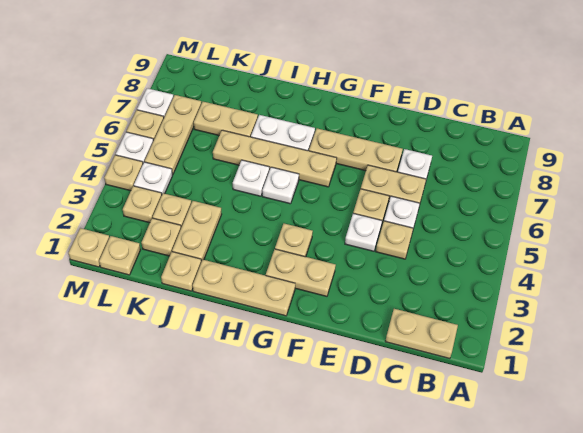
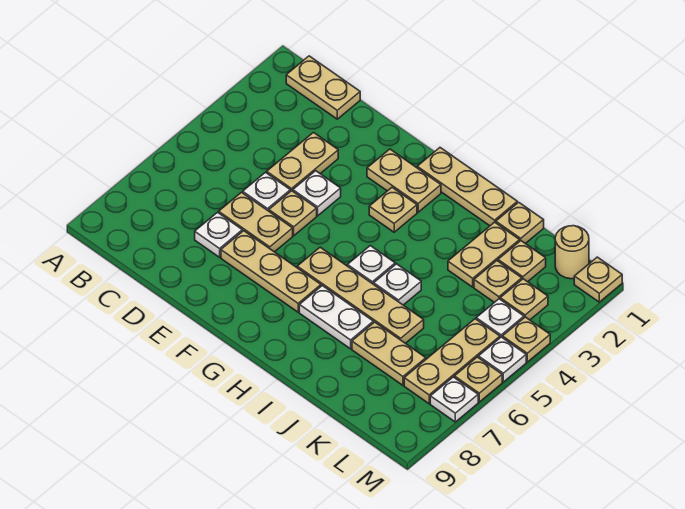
tan 1x1 plate [376,221,413,259] -> tan 1x2 plate [267,133,338,192]
tan 1x1 plate [99,236,140,275] -> tan 1x1 round brick [555,226,589,279]

